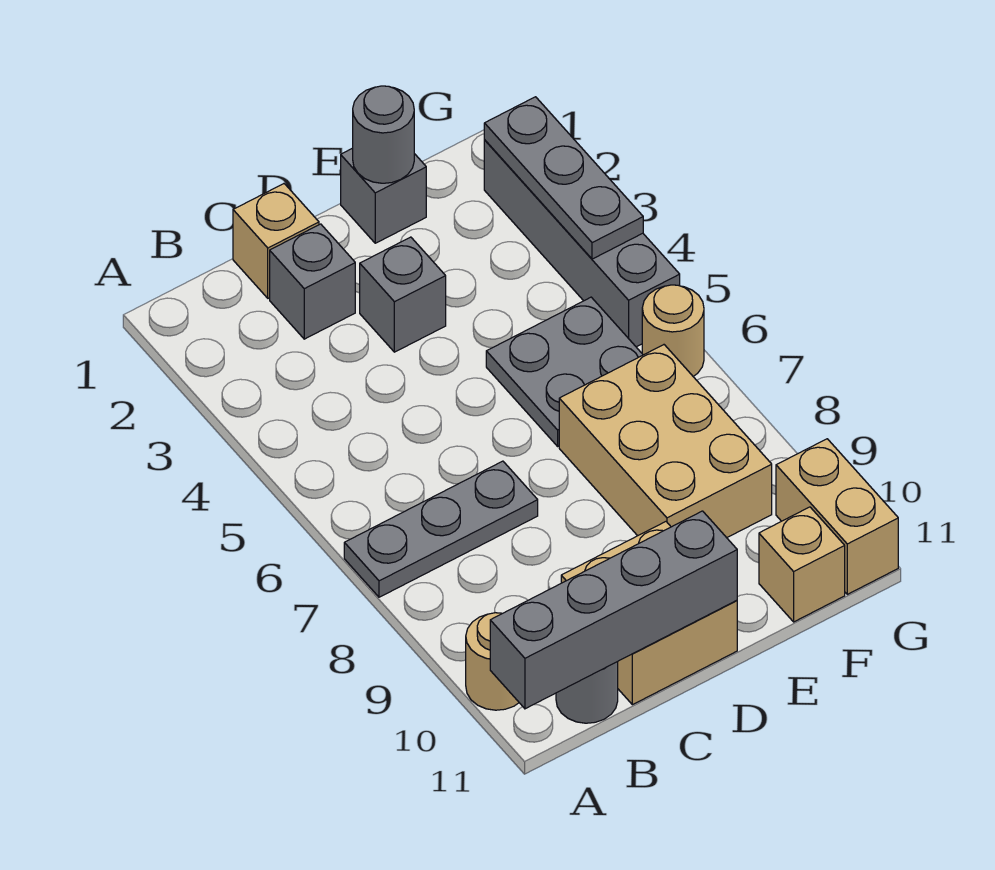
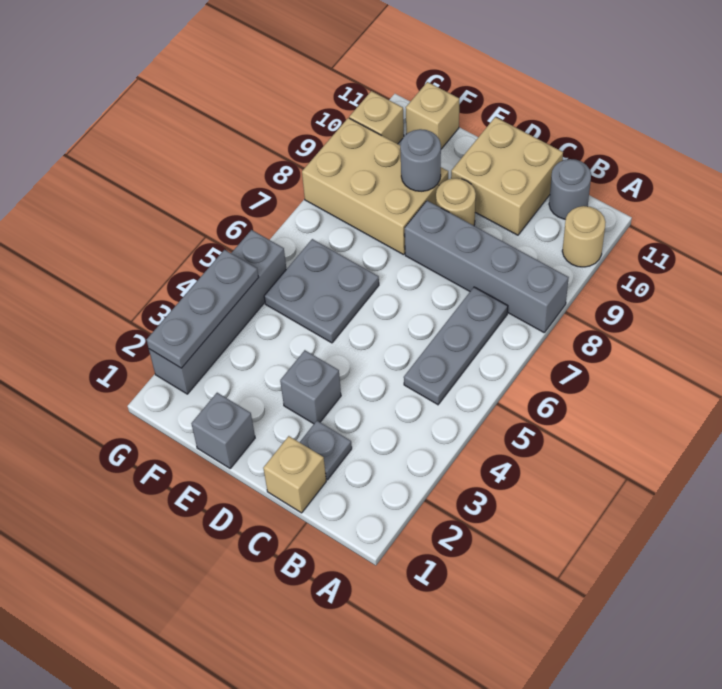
grey 1x3 plate [344,461,538,597] -> grey 1x3 plate turned to [404,287,508,405]
grey 1x4 brick [490,511,737,709] -> grey 1x4 brick moved to [405,201,569,332]
grey 1x1 brick [270,224,355,339] -> grey 1x1 plate [300,421,352,480]
grey 1x1 round brick [353,86,414,183] -> grey 1x1 round brick moved to [400,129,441,191]
tan 2x3 brick [559,345,772,538] -> tan 2x3 brick turned to [302,118,448,255]
tan 1x1 round brick [642,285,704,376] -> tan 1x1 round brick moved to [436,178,476,226]
tan 1x2 brick [776,439,898,594] -> tan 1x1 brick [349,91,404,144]

